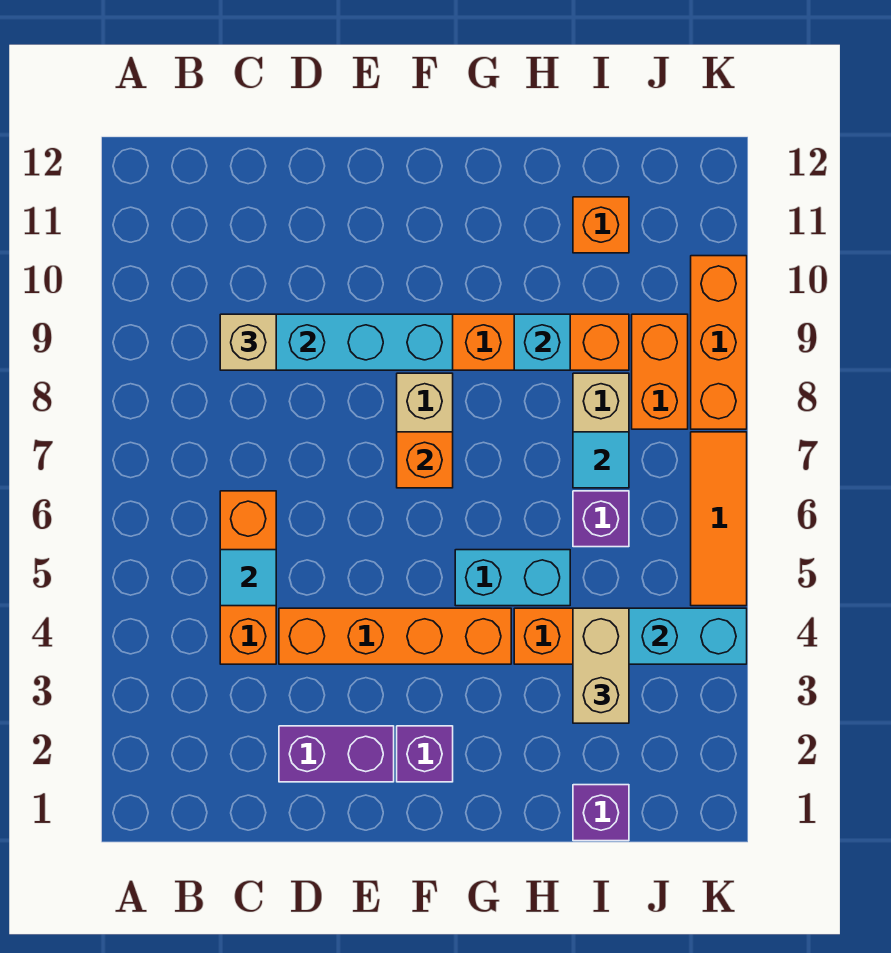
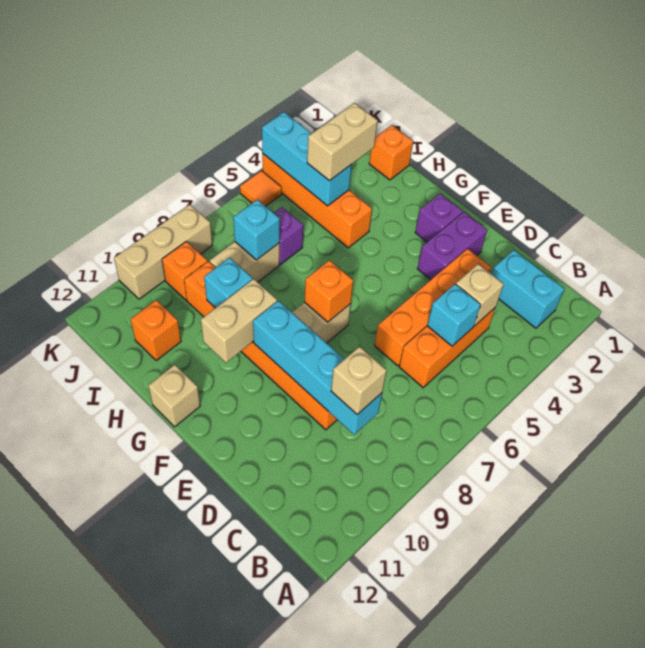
none -> tan 1x1 brick [456,264,504,326]
cyan 1x1 tile [220,550,276,606] -> cyan 1x1 brick [427,284,481,346]
purple 1x2 brick [279,726,394,782] -> purple 1x2 brick turned to [417,212,487,280]
orange 1x4 brick [279,608,511,664] -> orange 1x4 brick turned to [375,249,491,366]
cyan 1x2 brick [455,550,570,606] -> cyan 1x2 brick moved to [492,250,565,328]
none -> tan 1x2 brick [201,279,277,363]
none -> tan 1x1 brick [148,365,200,427]
purple 1x1 brick [573,785,629,841] -> orange 1x1 brick [369,125,413,180]
cyan 1x1 tile [573,432,629,488] -> cyan 1x1 brick [233,200,280,260]
orange 1x2 brick [632,314,688,429] -> orange 1x1 brick [162,241,208,300]
orange 1x3 tile [691,432,747,606] -> orange 1x1 tile [240,171,282,206]
orange 1x3 brick [691,256,747,429] -> tan 1x3 brick [114,204,212,299]

